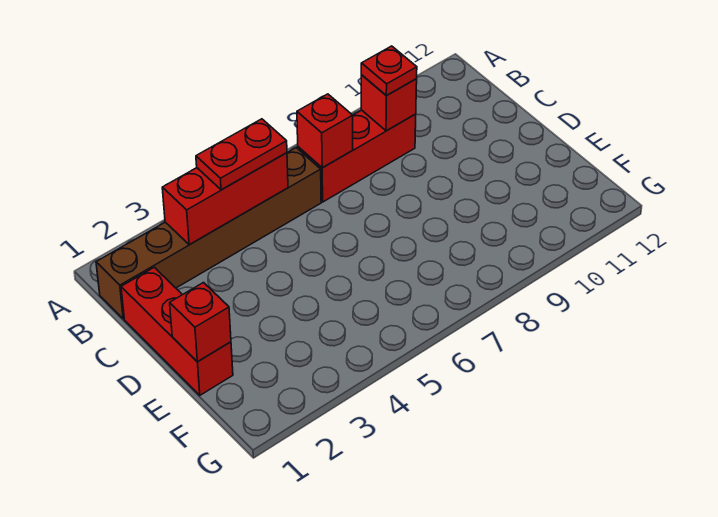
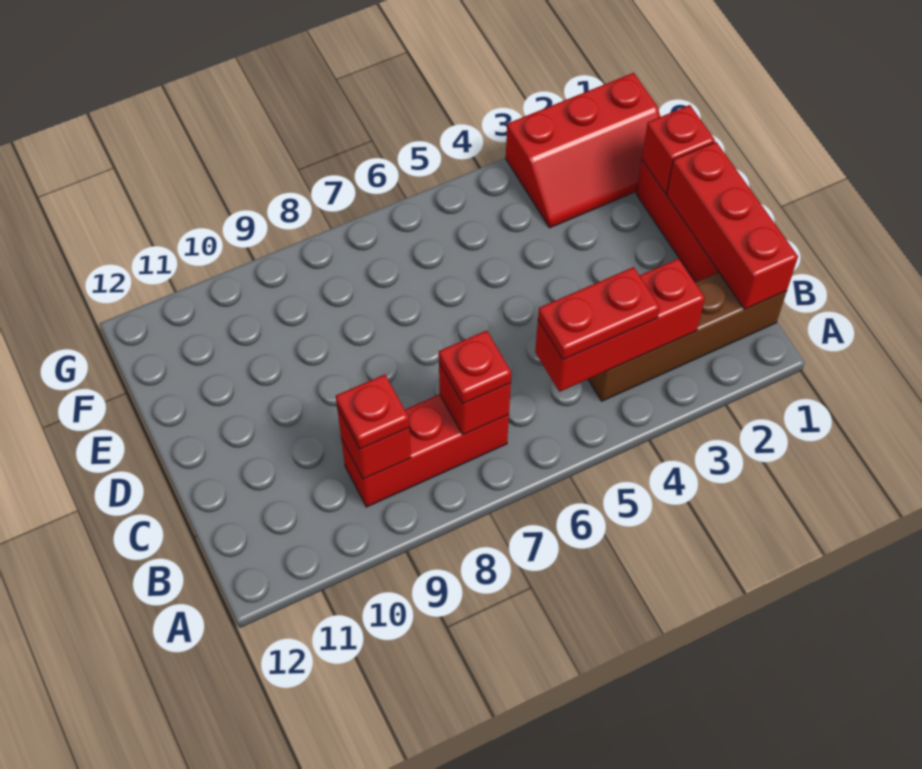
brown 1x6 brick [96,148,321,319] -> brown 1x4 brick [588,272,787,401]
none -> red 1x3 brick [667,142,798,309]
none -> red 1x1 plate [439,330,511,404]
none -> red 2x3 slope [506,73,660,228]

